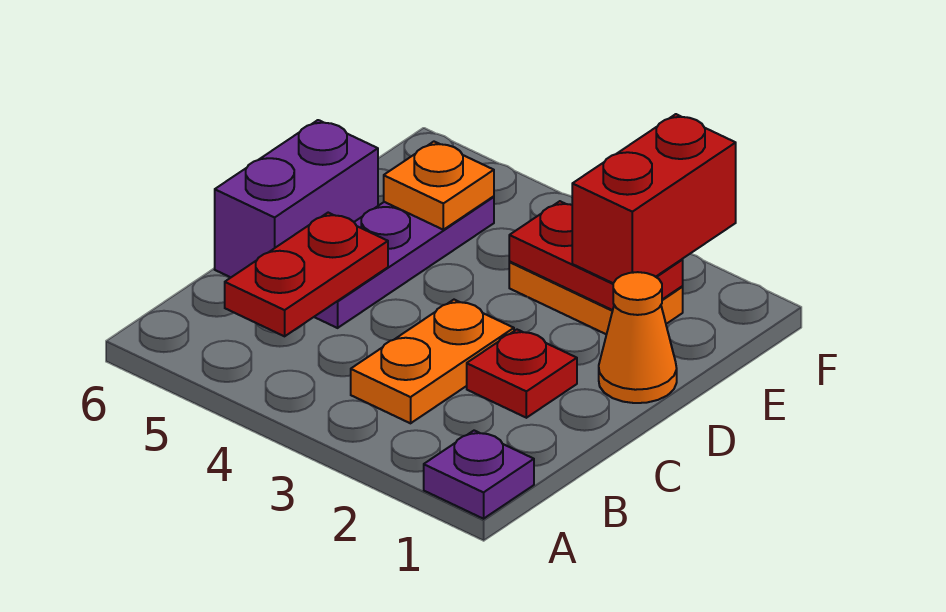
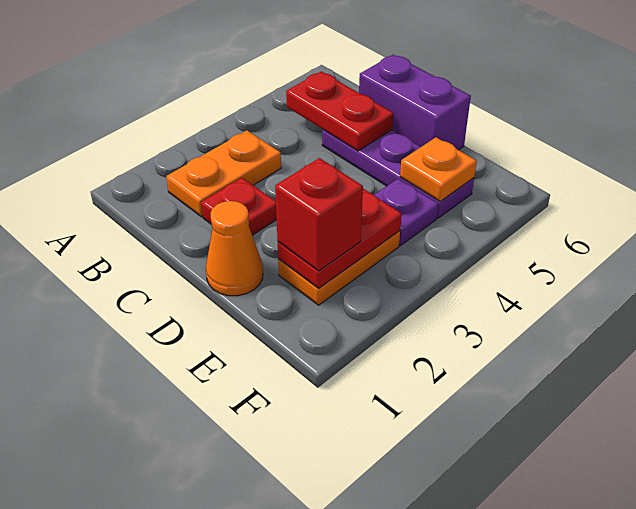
purple 1x1 plate [424,431,534,519] -> purple 1x1 plate moved to [374,179,438,245]
orange 1x2 plate [351,300,514,423] -> orange 1x2 plate turned to [166,130,281,217]
red 1x2 brick [572,114,736,283] -> red 1x1 brick [275,158,363,271]

